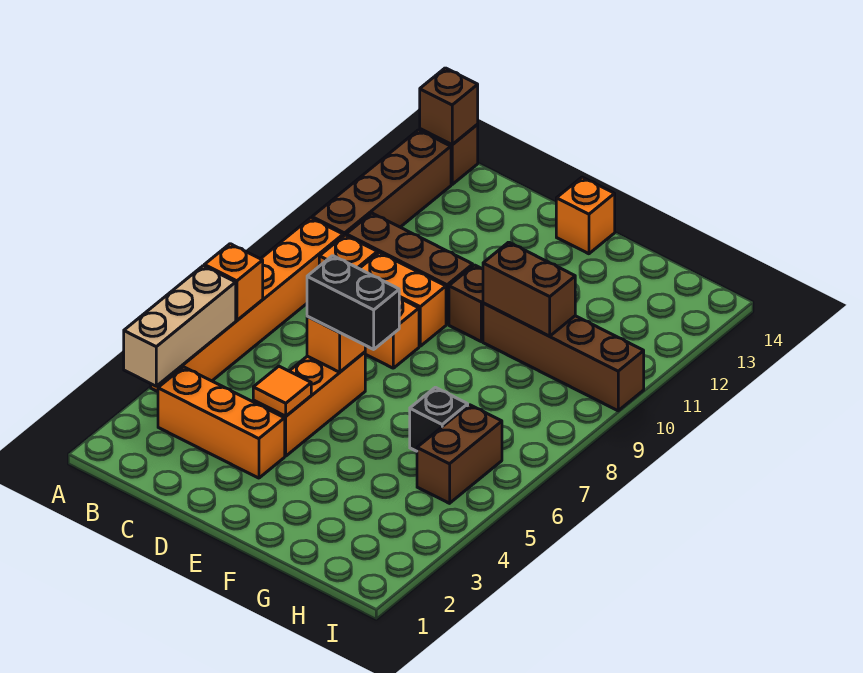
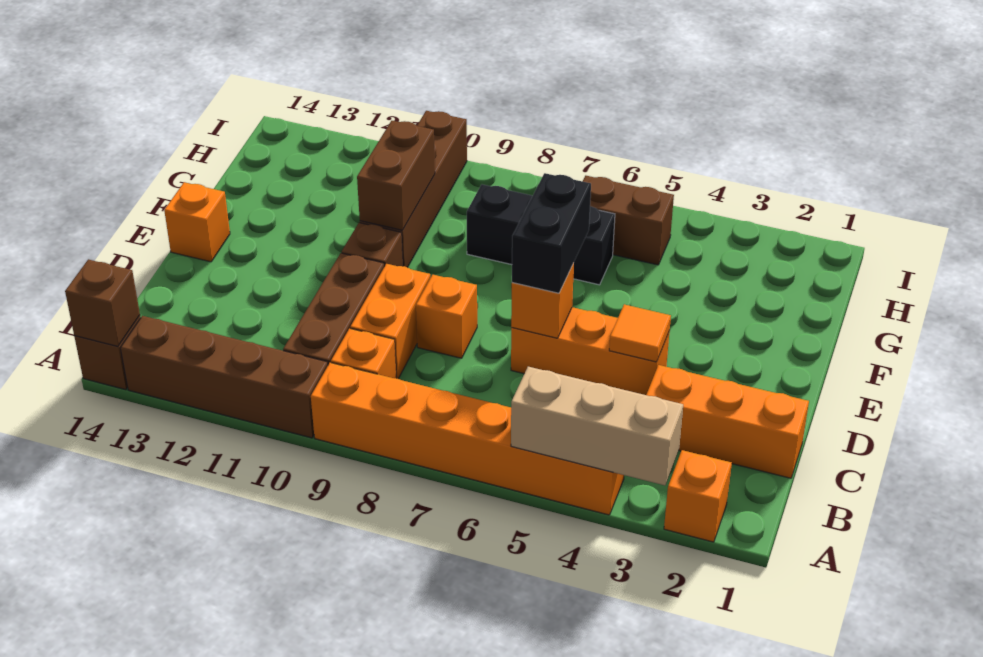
orange 1x1 brick [204,244,263,320] -> orange 1x1 brick moved to [664,450,732,542]
orange 1x3 brick [158,367,285,478] -> orange 1x3 brick turned to [646,365,809,478]
black 1x1 brick [410,387,468,451] -> black 1x3 brick [467,184,615,285]

